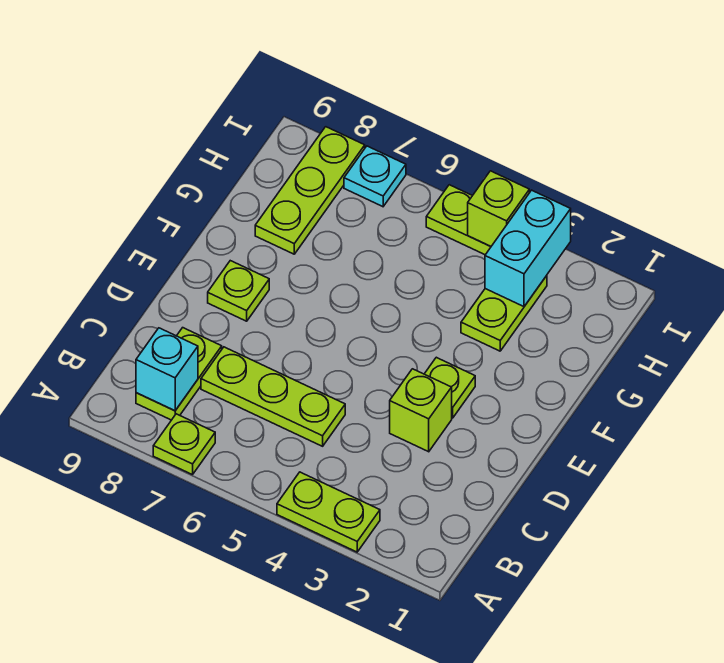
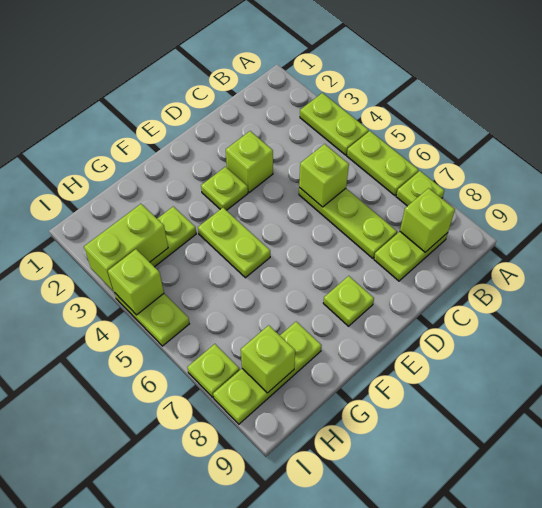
none -> lime 1x2 plate [347,131,418,196]
cyan 1x1 brick [136,328,198,411] -> lime 1x1 brick [400,188,455,252]
none -> lime 1x1 brick [299,144,349,207]
none -> lime 1x2 plate [198,208,270,278]
cyan 1x2 brick [485,190,571,307] -> lime 1x2 brick [84,204,168,291]
none -> lime 1x1 brick [241,325,295,393]
cyan 1x1 plate [344,146,406,207] -> lime 1x1 plate [187,344,239,397]

